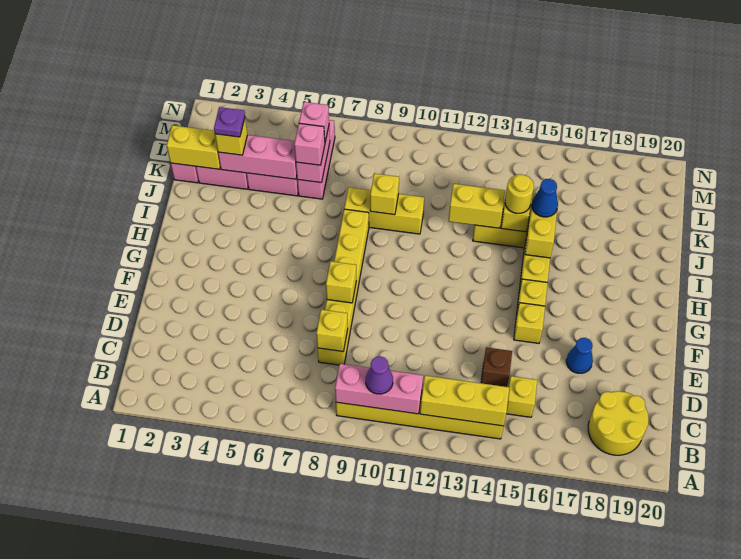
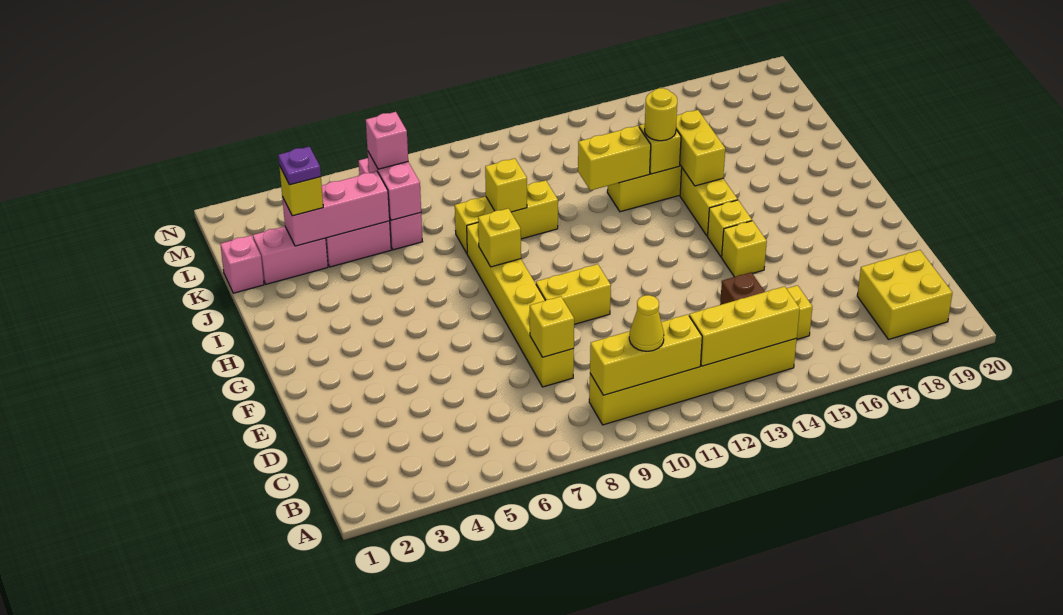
pink 1x3 brick [335,364,423,414] -> yellow 1x3 brick [590,314,702,395]
purple 1x1 cone [366,356,393,394] -> yellow 1x1 cone [629,295,664,351]
yellow 2x2 round brick [588,391,649,455] -> yellow 2x2 brick [857,250,952,339]
blue 1x1 cone [566,338,593,373] -> none
yellow 1x1 brick [326,261,356,303] -> yellow 1x1 brick moved to [478,208,521,267]
blue 1x1 cone [532,179,558,217] -> none
yellow 1x2 brick [167,125,220,169] -> yellow 1x2 brick moved to [536,264,611,324]
pink 1x1 brick [294,123,325,165] -> none

